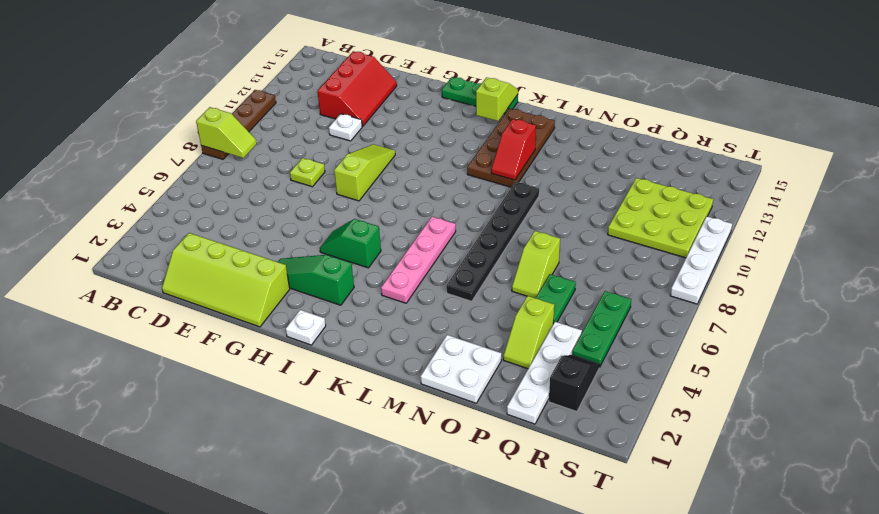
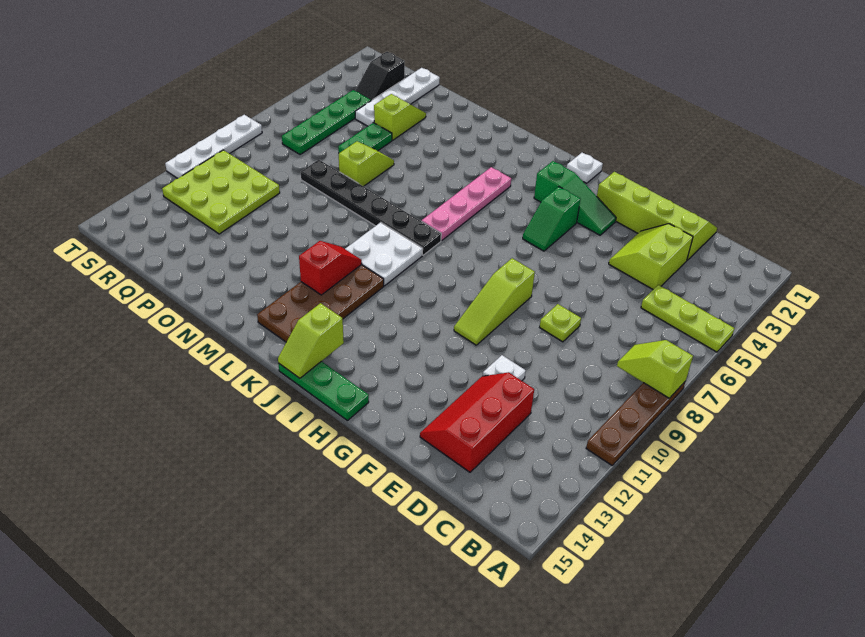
none -> lime 1x3 plate [641,285,734,352]
none -> lime 2x2 slope [609,224,693,289]
green 1x2 slope [320,219,381,268] -> green 1x2 slope turned to [523,187,580,251]
black 1x6 plate [446,182,539,301] -> black 1x6 plate turned to [301,160,441,255]
white 2x2 plate [421,335,501,403] -> white 2x2 plate moved to [345,222,423,286]
green 1x3 plate [572,291,631,367] -> green 1x4 plate [282,90,371,155]

